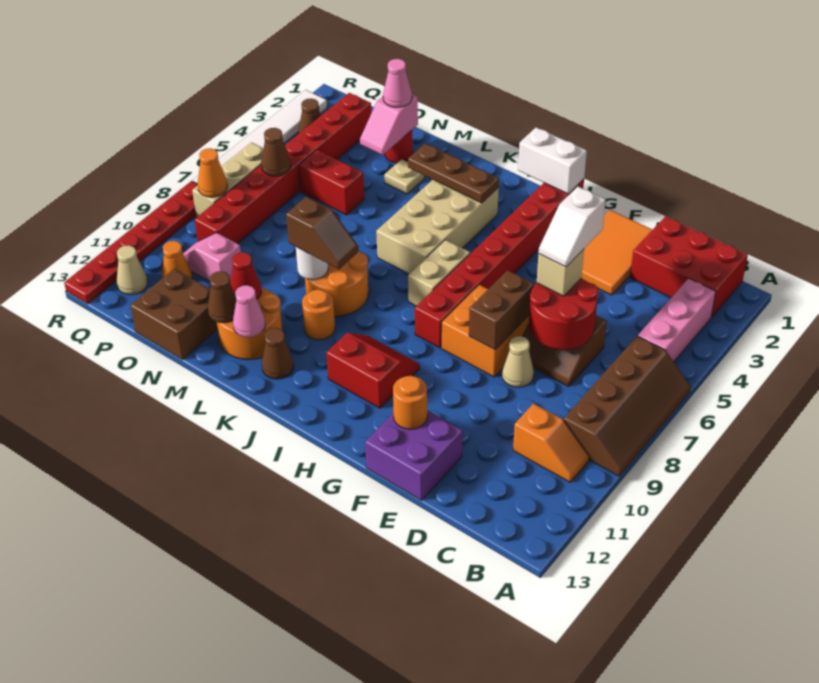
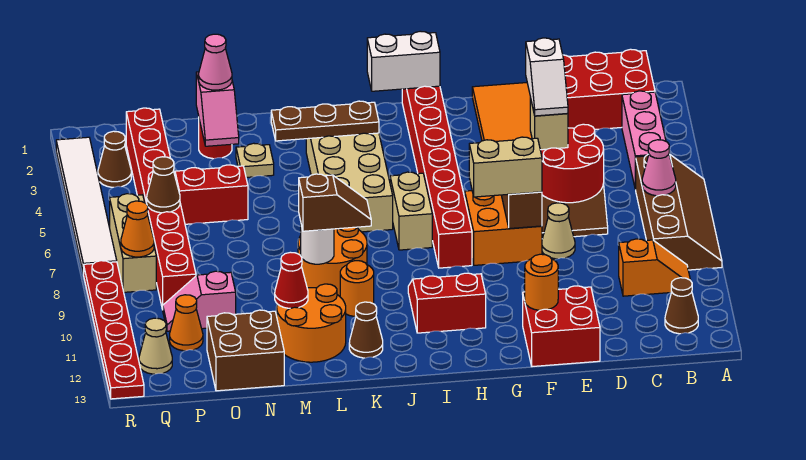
purple 2x2 brick [365,410,463,500] -> red 2x2 brick [523,286,600,367]
none -> tan 1x2 brick [469,137,542,197]
pink 1x1 cone [233,285,265,337] -> pink 1x1 cone moved to [642,140,676,196]
brown 1x1 cone [208,271,236,323] -> brown 1x1 cone moved to [665,278,698,334]

